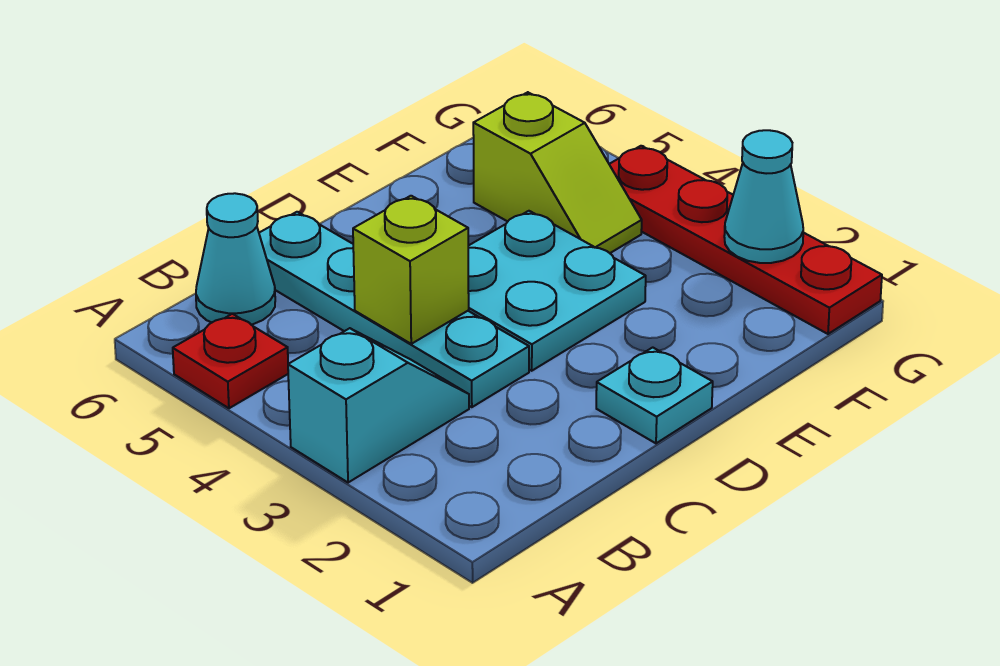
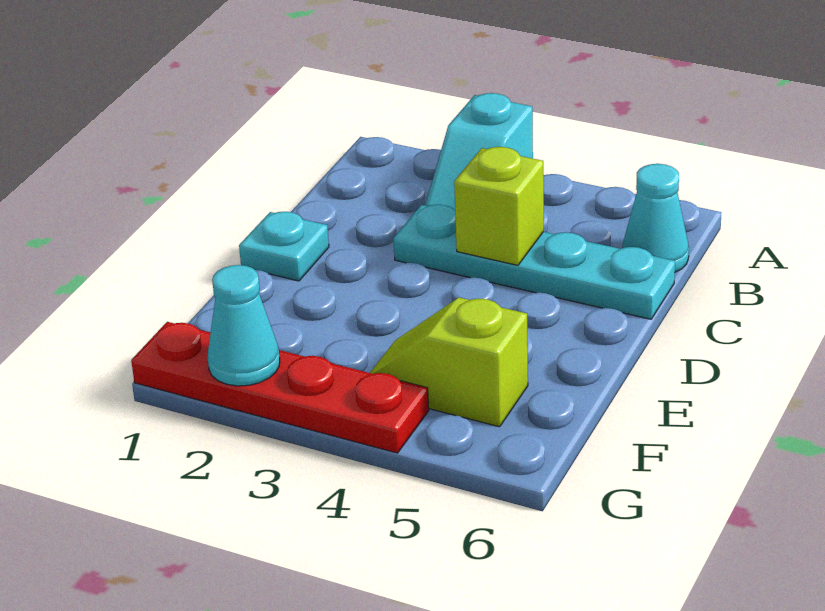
red 1x1 plate [173,314,288,408] -> none
cyan 2x2 plate [468,211,646,371] -> none

